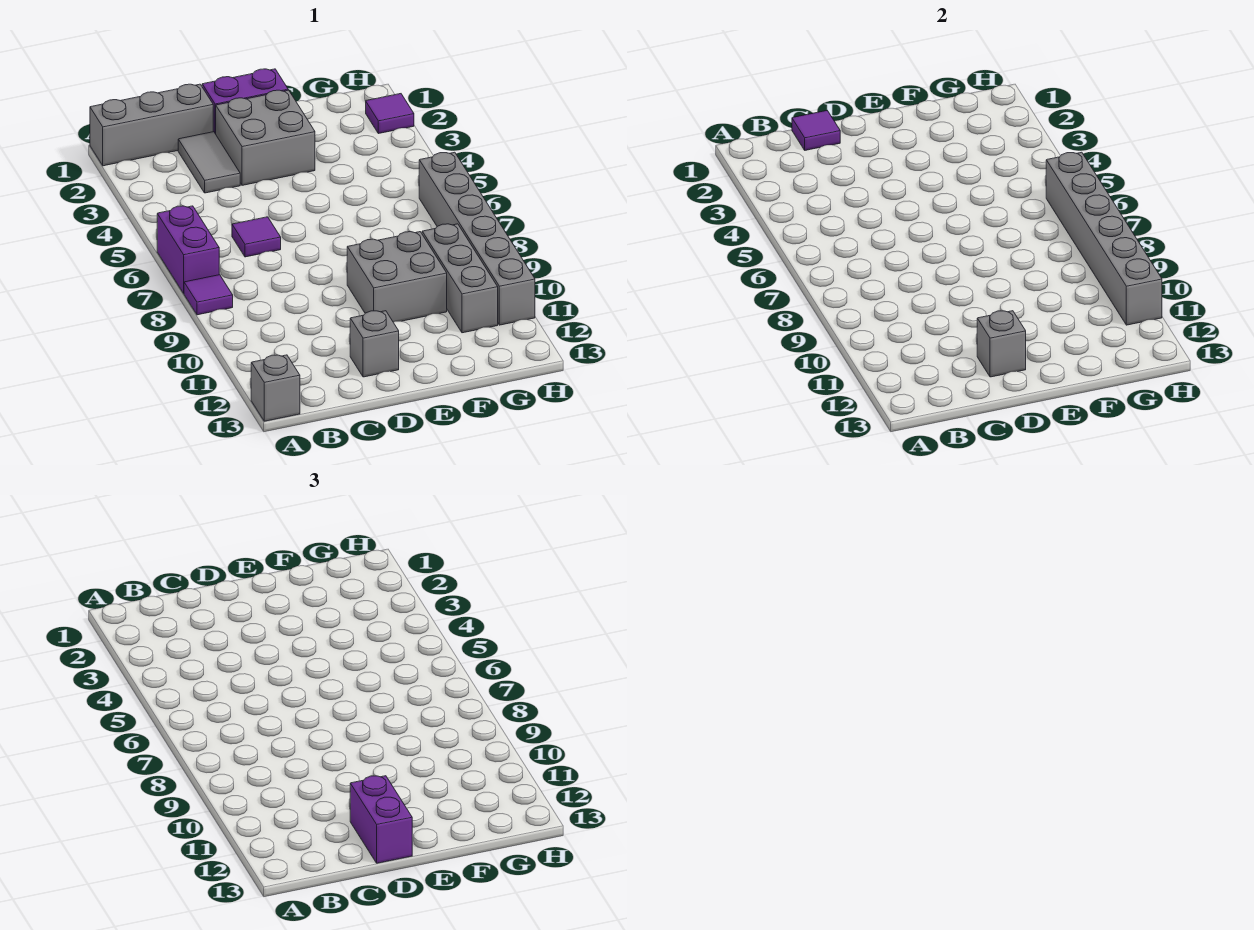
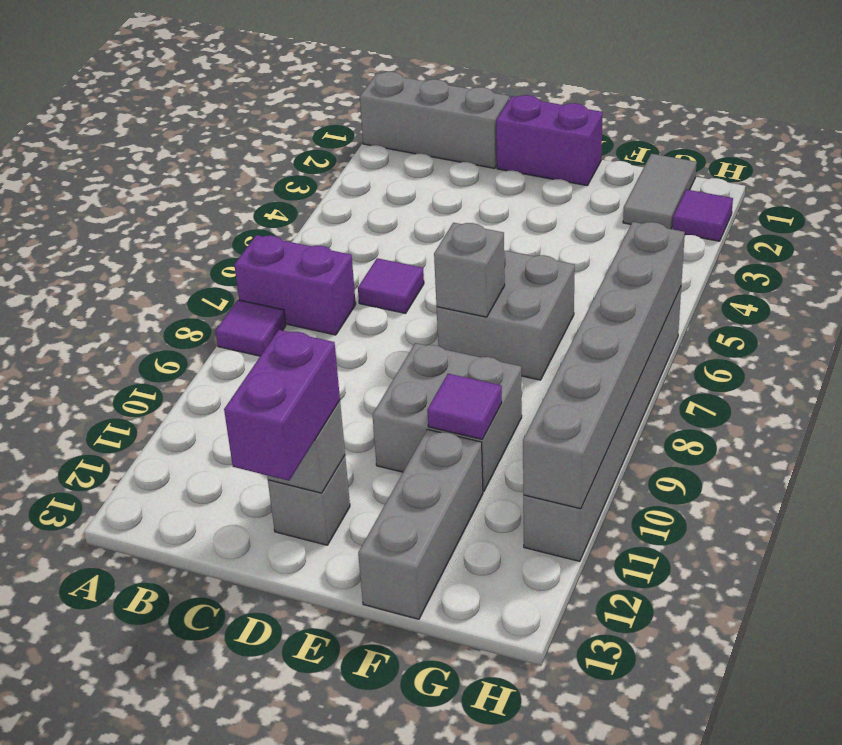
purple 1x2 brick [157,206,219,293] -> purple 1x2 brick turned to [234,235,356,335]
grey 1x1 brick [251,355,300,421] -> grey 1x1 brick moved to [434,223,505,317]
purple 1x1 tile [792,111,840,150] -> purple 1x1 tile moved to [427,374,502,439]
grey 1x2 tile [178,132,240,193] -> grey 1x2 tile moved to [623,154,697,229]
grey 2x2 brick [216,90,315,185] -> grey 2x2 brick moved to [437,250,575,380]
grey 1x3 brick [422,224,498,333] -> grey 1x3 brick moved to [358,429,483,619]

